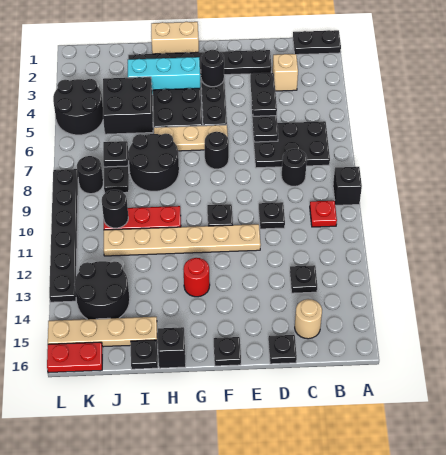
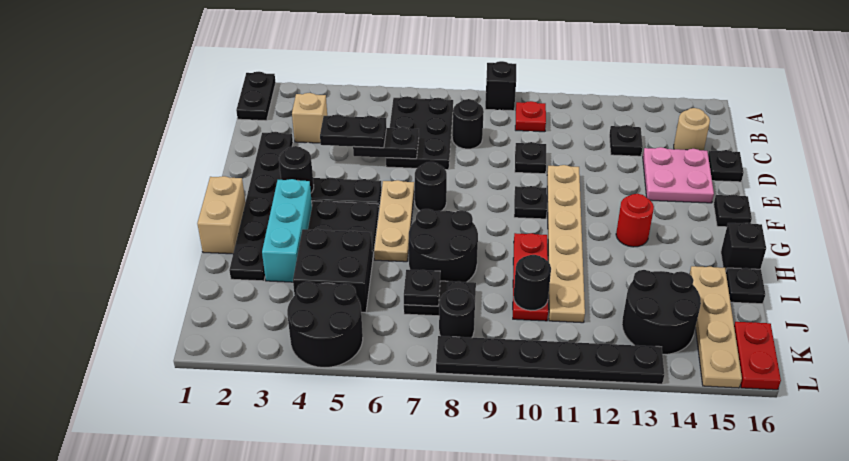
none -> pink 2x2 plate [643,147,714,203]

